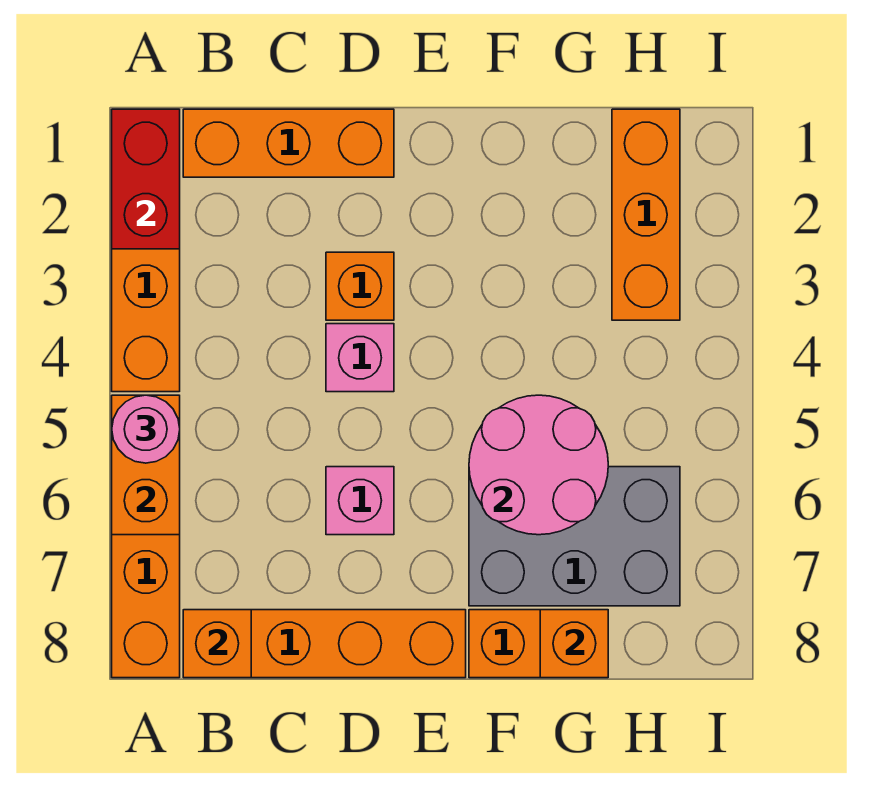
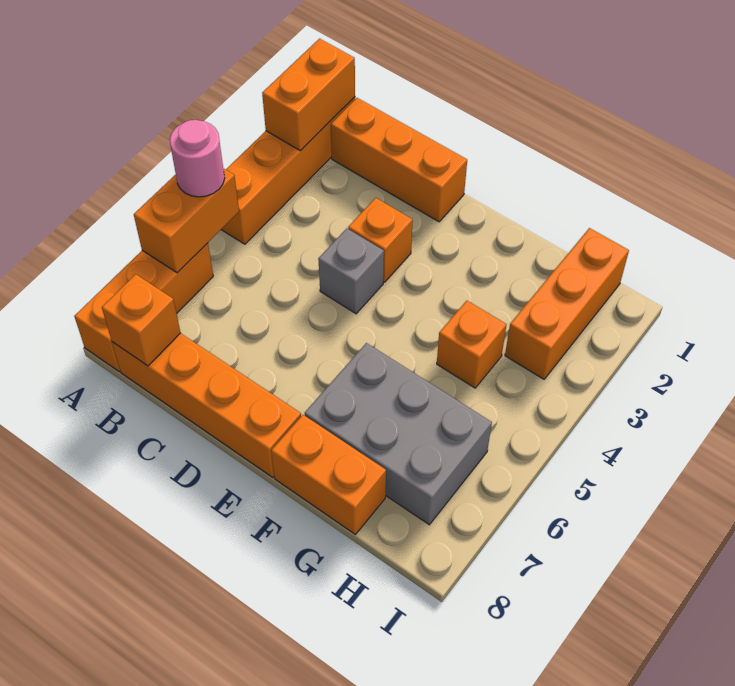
red 1x2 brick [112,109,180,249] -> orange 1x2 brick [262,39,355,151]
pink 1x1 brick [326,324,394,392] -> grey 1x1 brick [318,229,384,314]
pink 1x1 brick [326,467,394,535] -> none
pink 2x2 round brick [469,395,608,535] -> none
orange 1x1 brick [540,610,608,678] -> orange 1x1 brick moved to [437,301,506,388]

